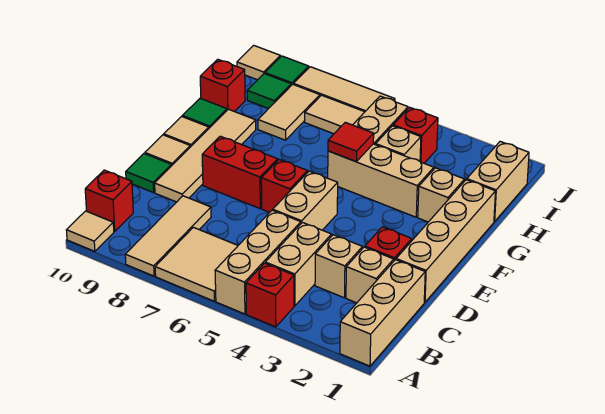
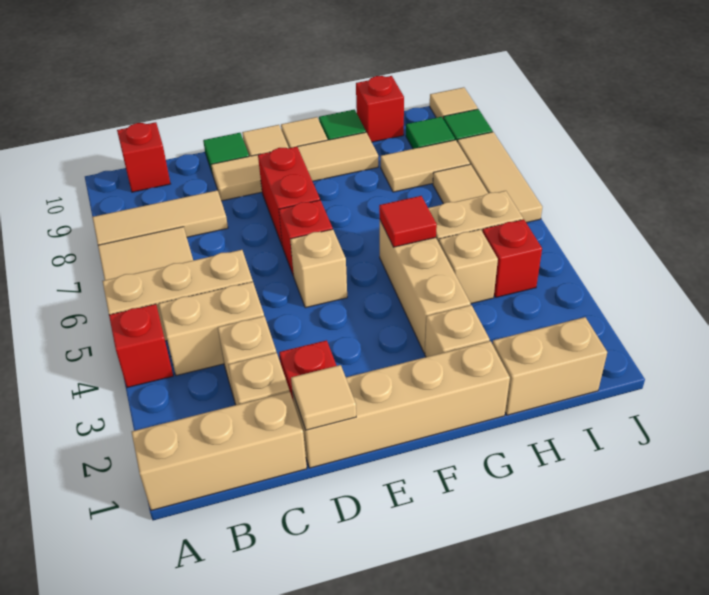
tan 1x1 tile [66,211,114,251] -> tan 1x1 tile moved to [291,365,356,430]
tan 1x2 brick [273,171,338,230] -> tan 1x1 brick [290,229,347,308]

